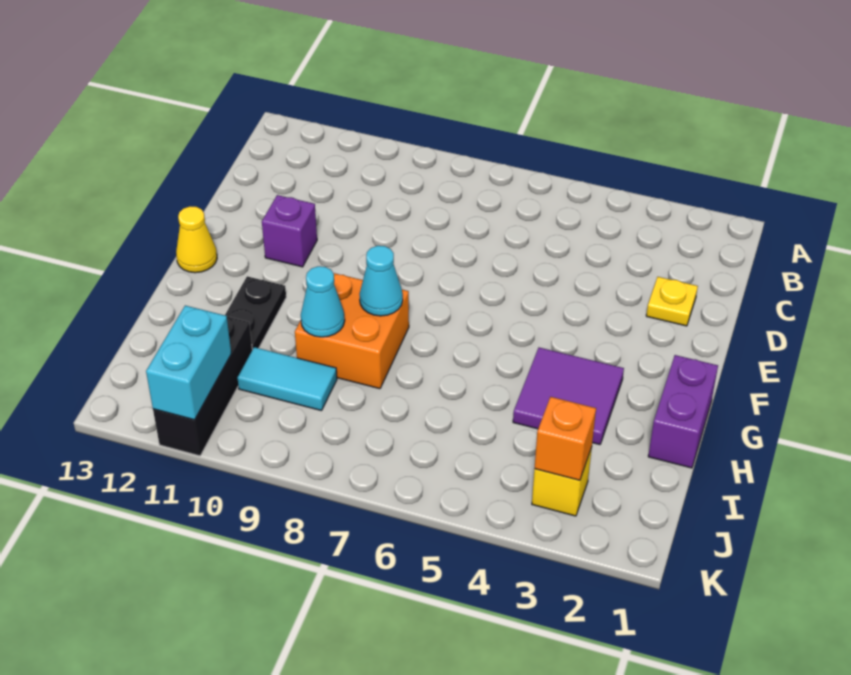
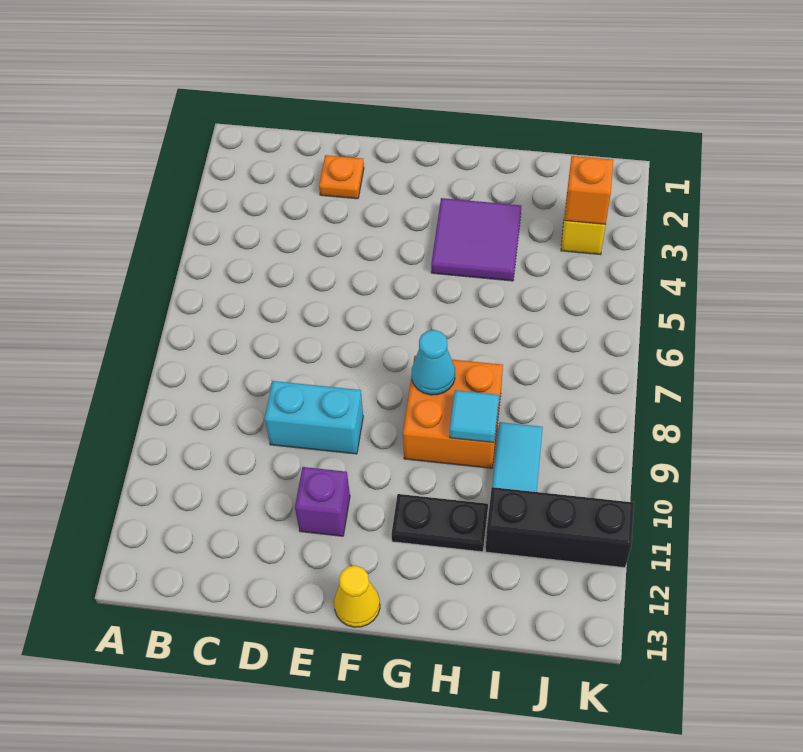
yellow 1x1 plate [646,277,698,326] -> orange 1x1 plate [319,155,364,199]
purple 1x2 brick [648,355,718,468] -> none
cyan 1x1 cone [301,266,345,337] -> cyan 1x1 tile [450,390,499,443]
cyan 1x2 brick [146,306,231,420] -> cyan 1x2 brick moved to [265,381,363,454]

